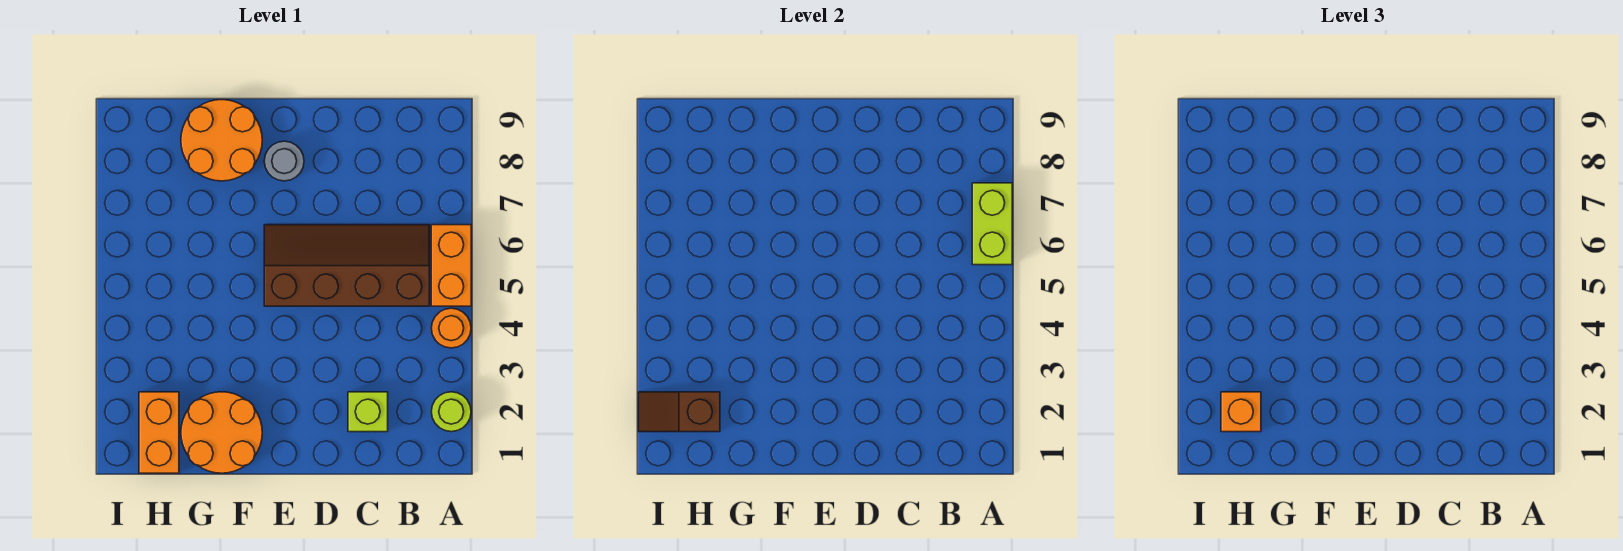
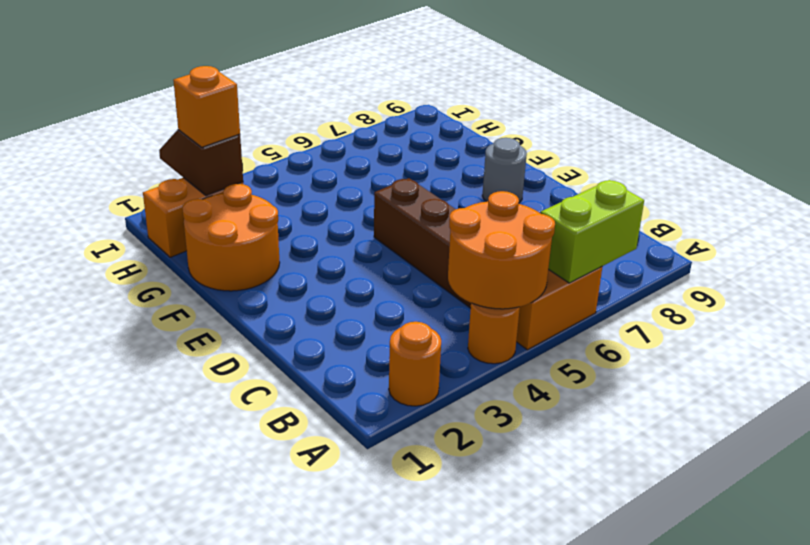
lime 1x1 round brick [431,392,471,432] -> orange 1x1 round brick [389,322,441,406]
lime 1x1 brick [348,392,388,432] -> none
orange 2x2 round brick [181,100,262,181] -> orange 2x2 round brick moved to [448,191,555,309]

